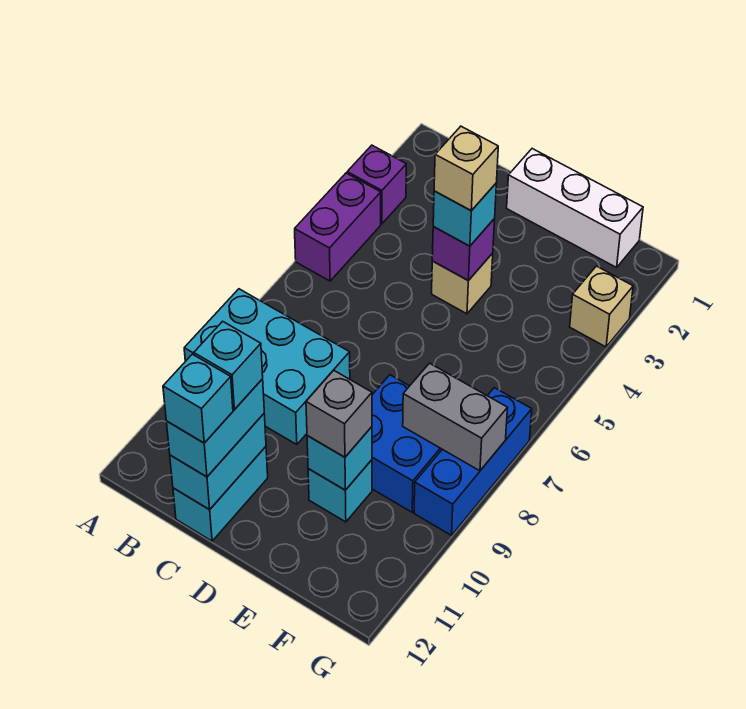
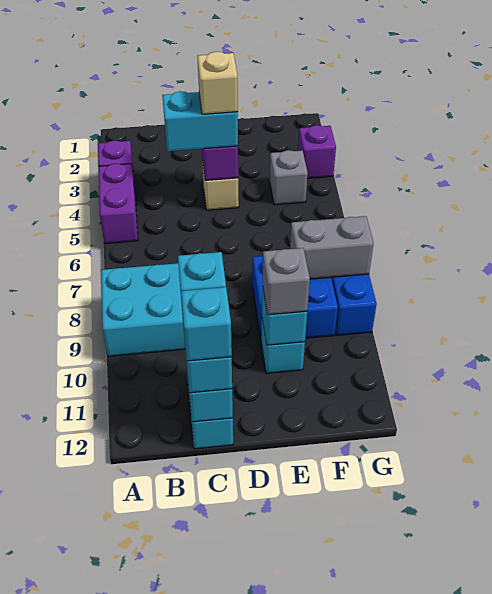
white 1x3 brick [507,149,643,267] -> none
cyan 1x1 brick [433,184,496,246] -> cyan 1x2 brick [162,91,238,151]
none -> grey 1x1 brick [270,150,308,205]
tan 1x1 brick [570,266,633,347] -> purple 1x1 brick [298,125,336,178]

